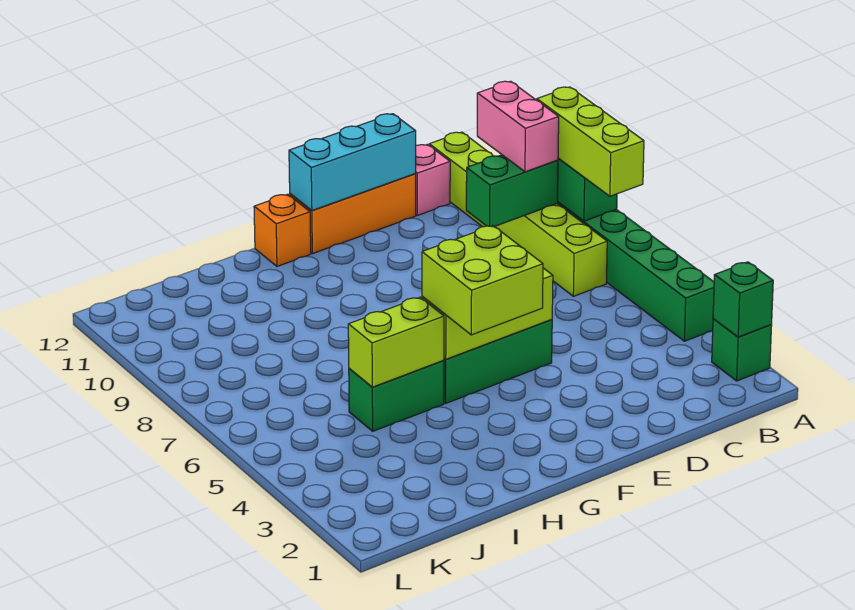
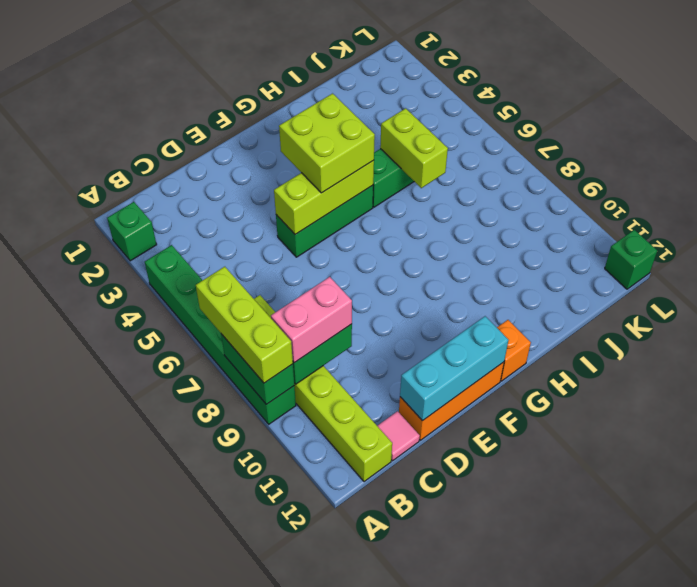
green 1x1 brick [713,262,773,337] -> green 1x1 brick moved to [605,230,657,289]
pink 1x2 brick [477,81,559,172] -> pink 1x2 brick turned to [271,277,352,363]
pink 1x1 brick [415,144,450,215] -> pink 1x1 tile [377,411,420,461]
lime 1x2 brick [348,297,444,387] -> lime 1x2 brick turned to [380,108,448,188]

